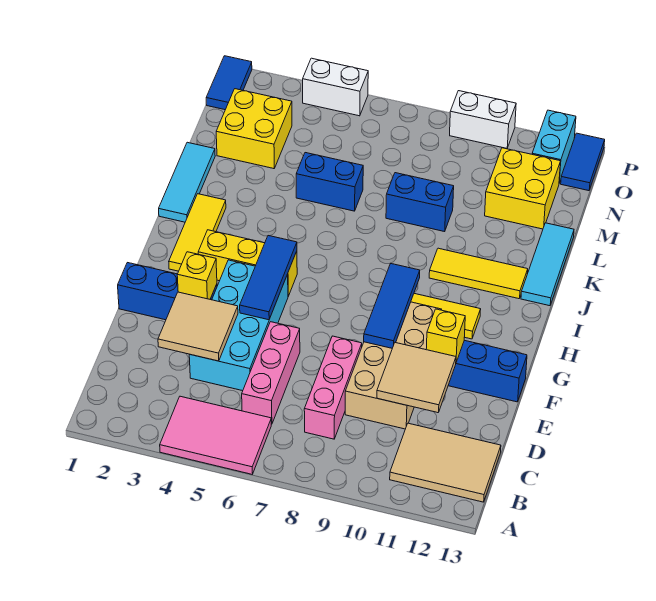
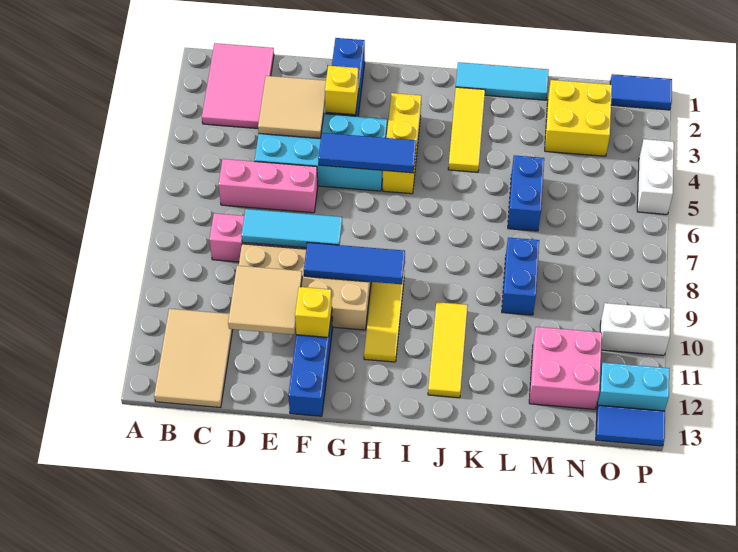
pink 2x3 tile [160,396,271,474] -> pink 2x3 tile moved to [202,43,274,128]
yellow 1x3 tile [169,194,226,271] -> yellow 1x3 tile turned to [448,87,485,172]
cyan 1x3 tile [521,223,574,306] -> cyan 1x3 tile moved to [241,209,342,248]
yellow 2x2 brick [485,148,561,229] -> pink 2x2 brick [529,327,602,409]
white 1x2 brick [450,91,516,148] -> white 1x2 brick turned to [600,303,671,355]

